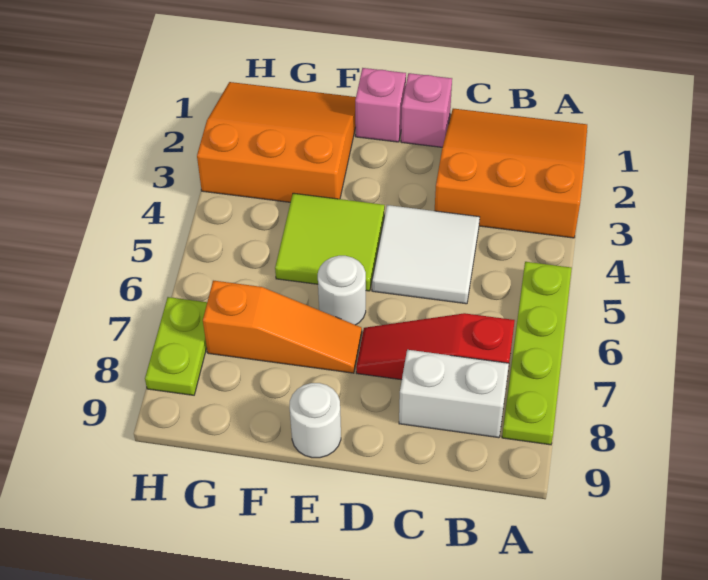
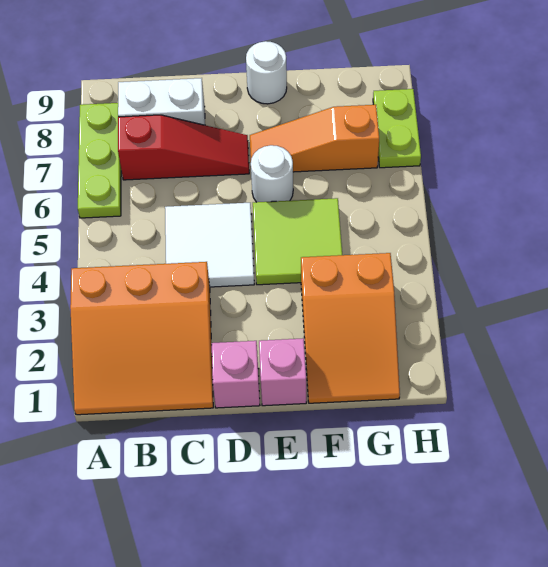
lime 1x4 plate [502,262,572,445] -> lime 1x3 plate [78,103,121,218]
orange 3x3 slope [197,82,356,202] -> orange 2x3 slope [301,253,400,403]

